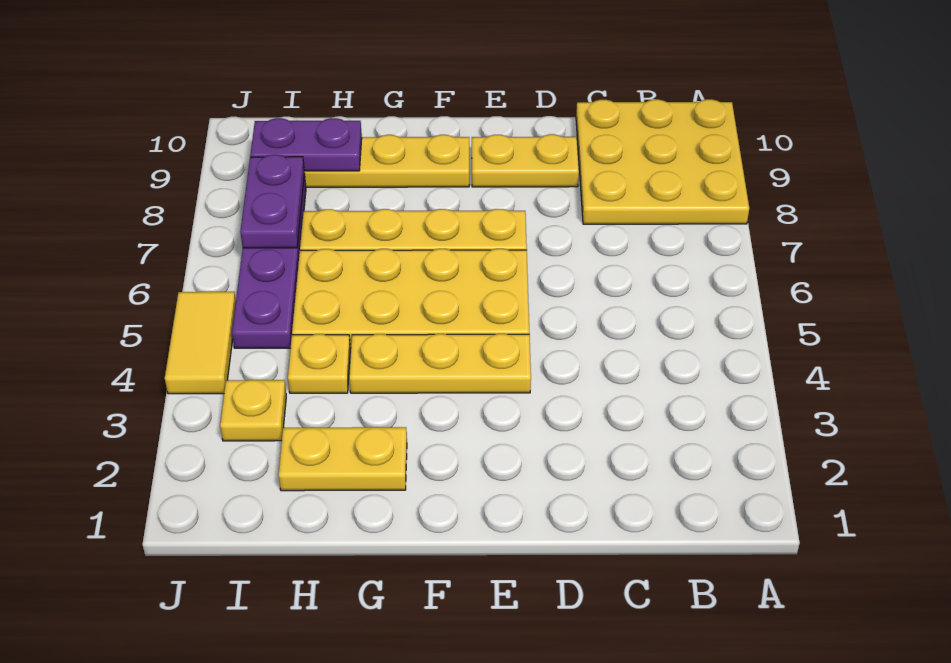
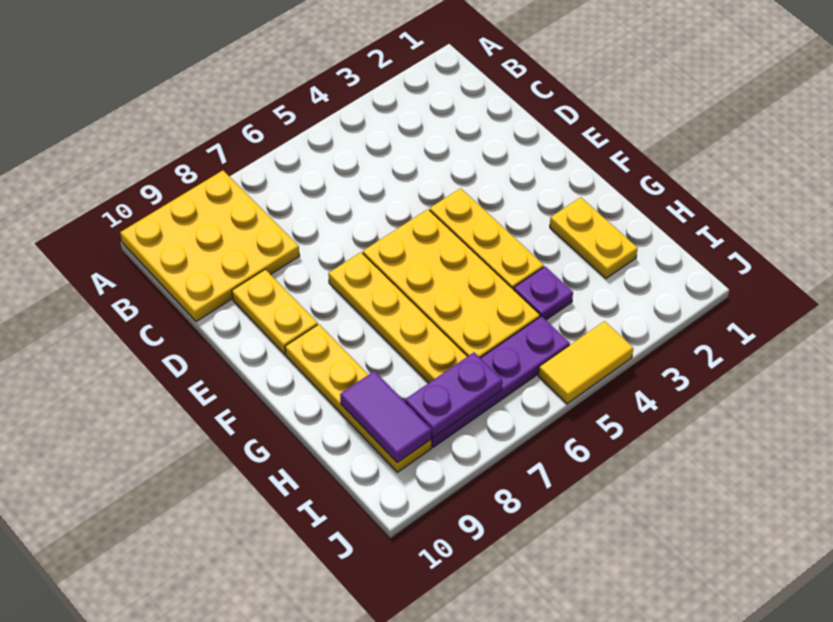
yellow 1x1 plate [288,334,350,393] -> purple 1x1 plate [514,266,573,320]
purple 1x2 plate [250,118,362,171] -> purple 1x2 tile [340,371,432,463]
yellow 1x1 plate [220,380,286,441] -> none

